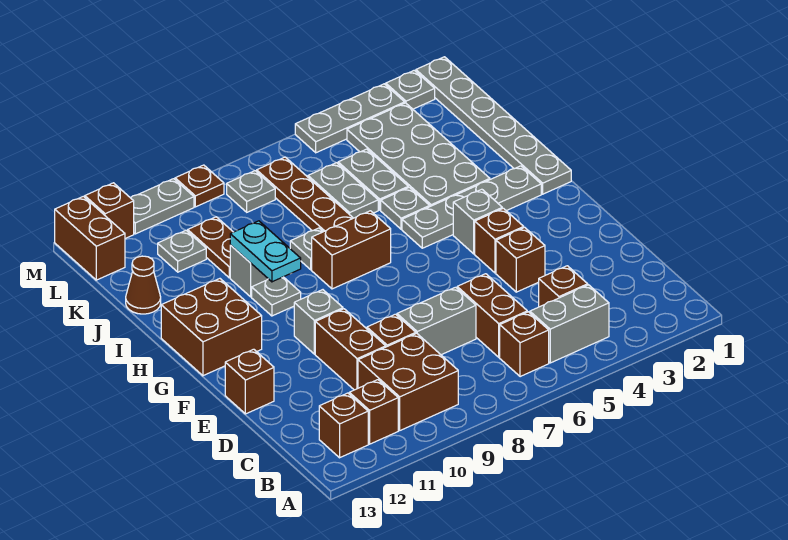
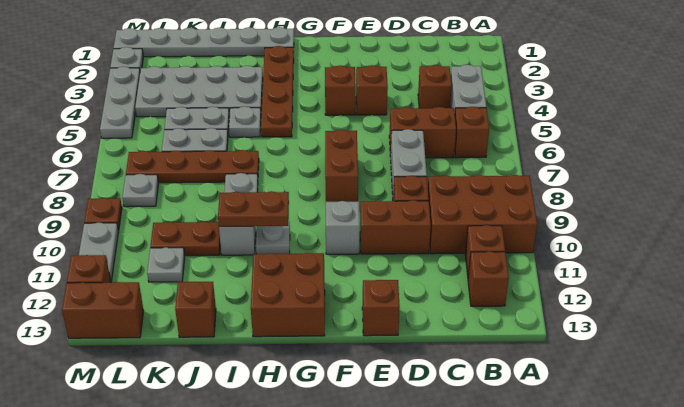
brown 2x2 brick [358,333,458,430] -> brown 2x3 brick [428,175,537,254]
grey 1x1 brick [453,189,502,254] -> none
grey 1x4 plate [402,166,541,248] -> brown 1x4 plate [261,46,294,137]
brown 1x2 brick [312,211,391,289] -> brown 1x2 brick moved to [325,130,358,202]
cyan 1x2 plate [230,221,301,282] -> brown 1x2 plate [218,191,289,226]
brown 1x1 cone [126,256,161,314] -> brown 1x1 brick [175,282,216,337]

